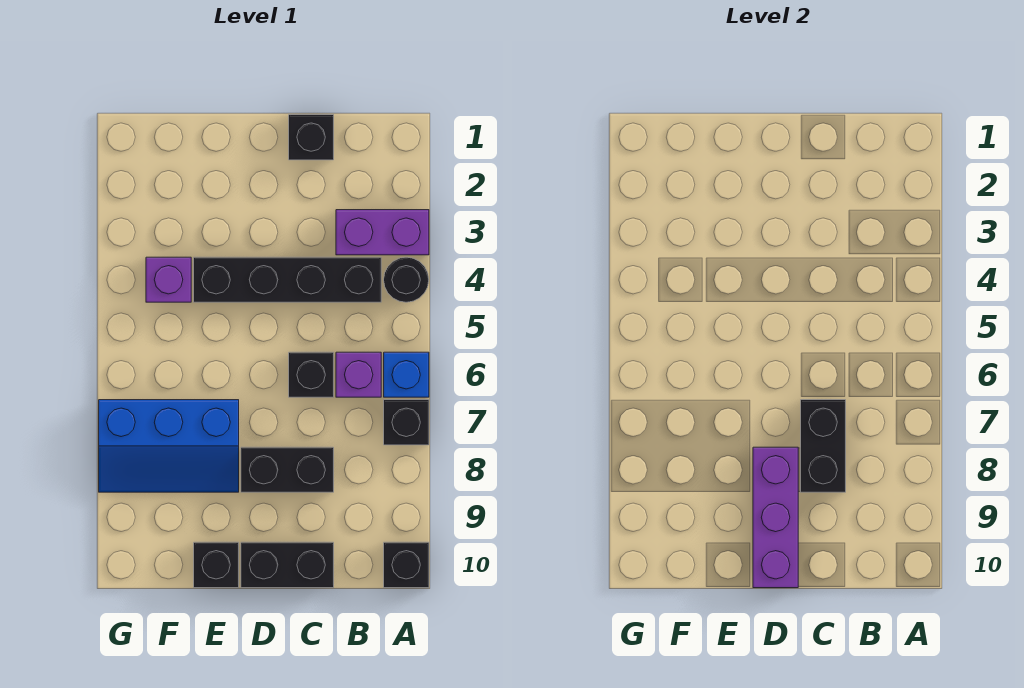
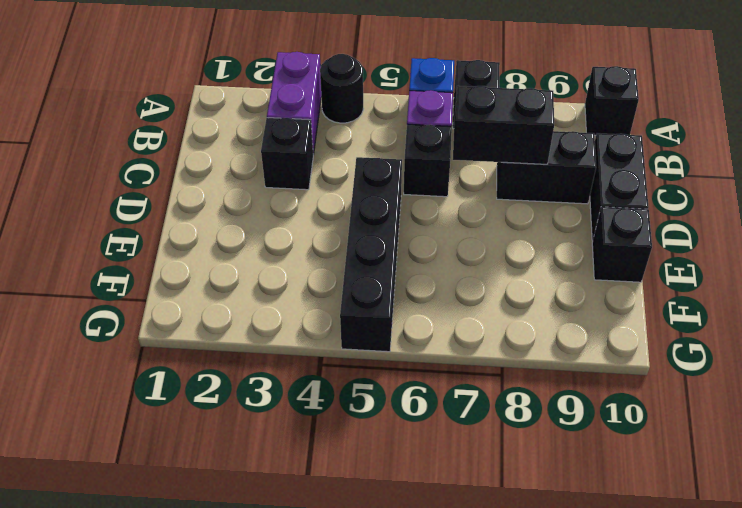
black 1x4 brick [194,257,381,302] -> black 1x4 brick moved to [340,157,402,352]
black 1x1 brick [289,115,334,160] -> black 1x1 brick moved to [261,118,313,190]
black 1x2 brick [241,447,334,492] -> black 1x2 brick turned to [497,131,596,204]
purple 1x3 brick [753,447,798,588] -> none
blue 2x3 slope [99,400,239,492] -> none
purple 1x1 brick [146,257,191,302] -> none

